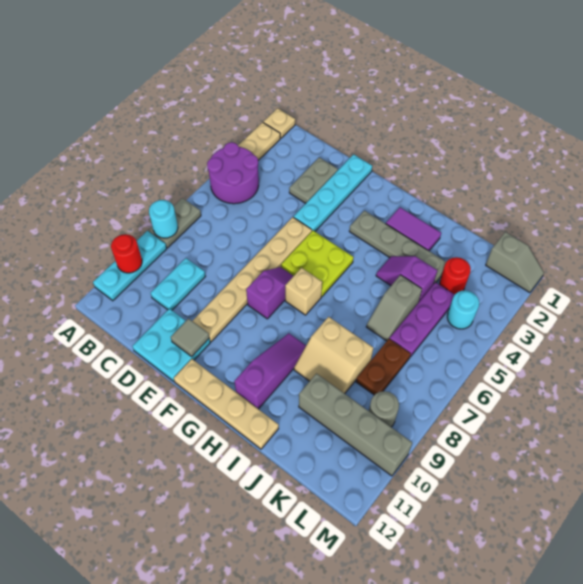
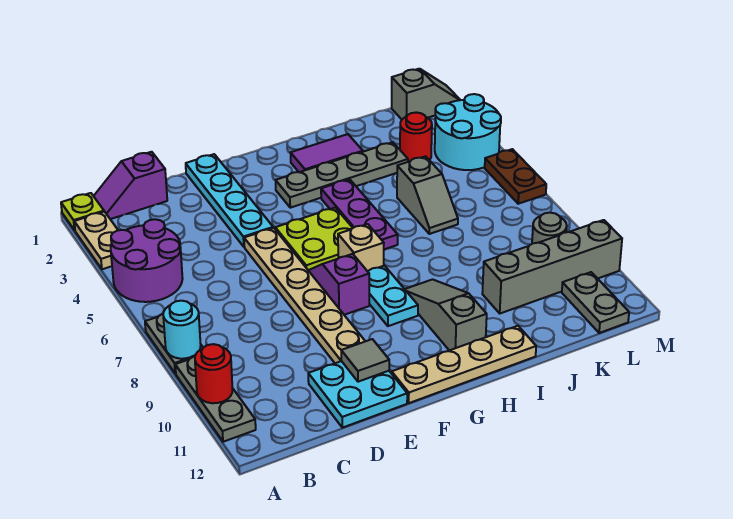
tan 1x1 plate [263,108,295,138] -> lime 1x1 plate [61,193,104,230]
cyan 1x3 plate [93,231,167,301] -> grey 1x3 plate [175,356,256,442]
cyan 1x2 plate [151,258,206,310] -> cyan 1x2 plate moved to [368,266,418,326]
grey 1x2 plate [289,157,338,203] -> grey 1x2 plate moved to [562,272,629,333]
purple 1x3 slope [234,333,306,409] -> grey 1x3 slope [405,279,487,350]
purple 1x2 slope [376,256,437,301] -> purple 1x2 slope moved to [94,152,167,219]
tan 2x2 slope [294,317,373,394] -> none
purple 1x3 plate [390,282,455,357] -> purple 1x3 plate moved to [321,179,398,249]
brown 1x2 plate [356,339,411,395] -> brown 1x2 plate moved to [485,149,546,204]
cyan 1x1 round brick [447,290,479,329] -> cyan 2x2 round brick [435,94,501,170]

